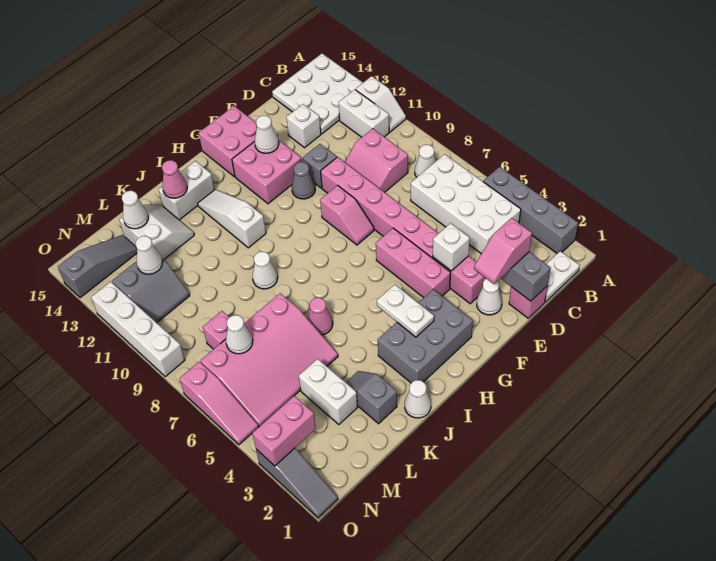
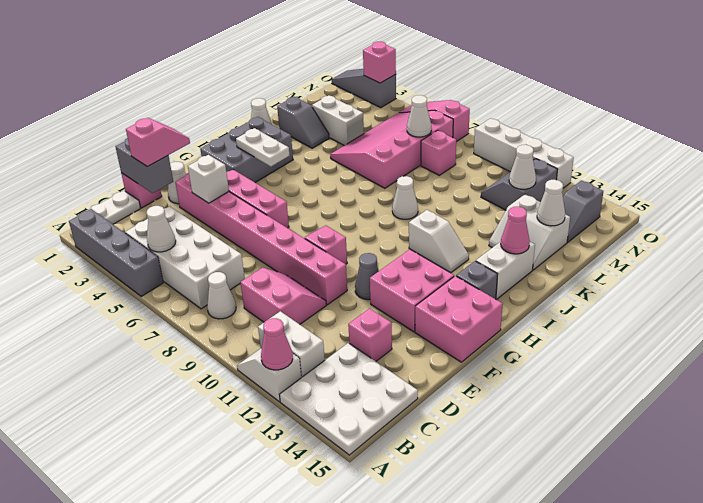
white 1x1 brick [286,104,321,148] -> pink 1x1 brick [348,309,392,361]
grey 1x1 brick [303,144,337,188] -> grey 1x1 brick moved to [456,261,498,299]
white 1x1 cone [255,116,279,153] -> white 1x1 cone moved to [146,206,176,252]
white 1x3 slope [198,189,266,248] -> white 1x2 slope [409,210,469,273]
pink 1x1 cone [308,298,333,335] -> pink 1x1 cone moved to [261,318,293,370]
grey 1x3 slope [58,235,137,298] -> grey 1x2 slope [563,180,603,242]
pink 1x2 brick [252,396,316,466] -> pink 1x1 brick [363,42,396,83]

